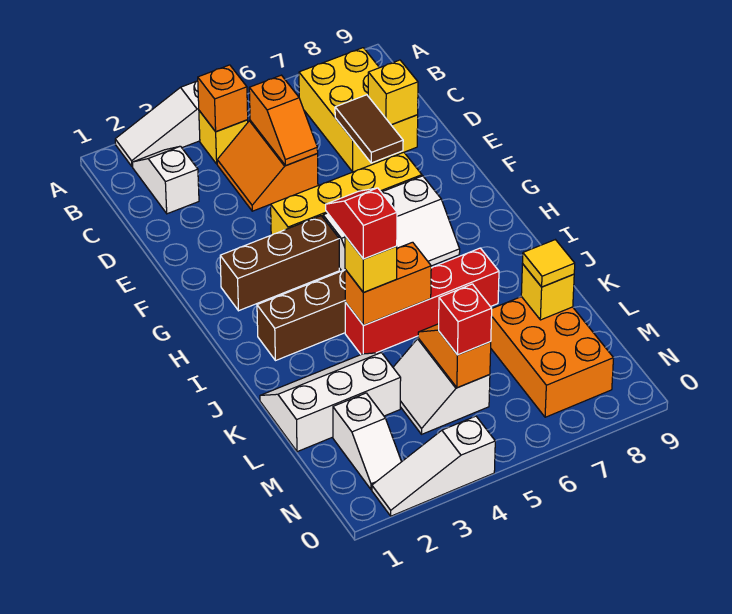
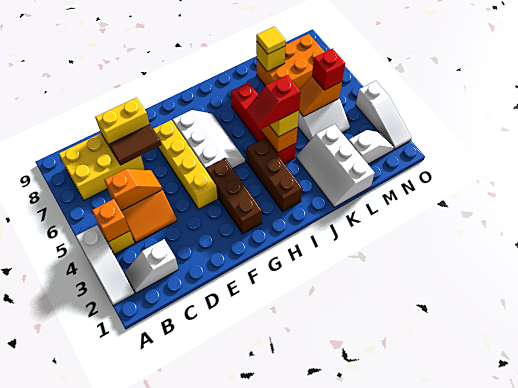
yellow 1x1 brick [368,60,418,125] -> yellow 1x2 brick [95,97,150,147]

